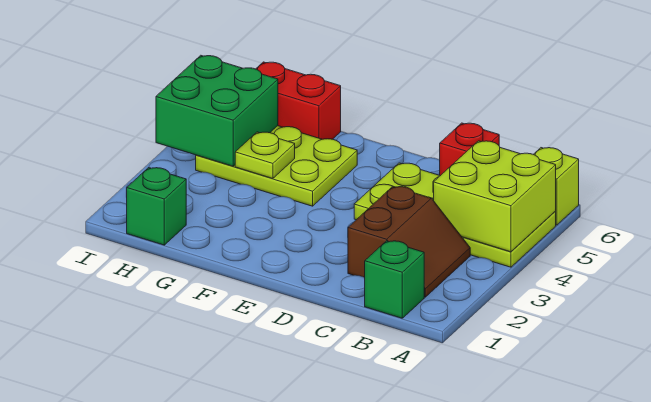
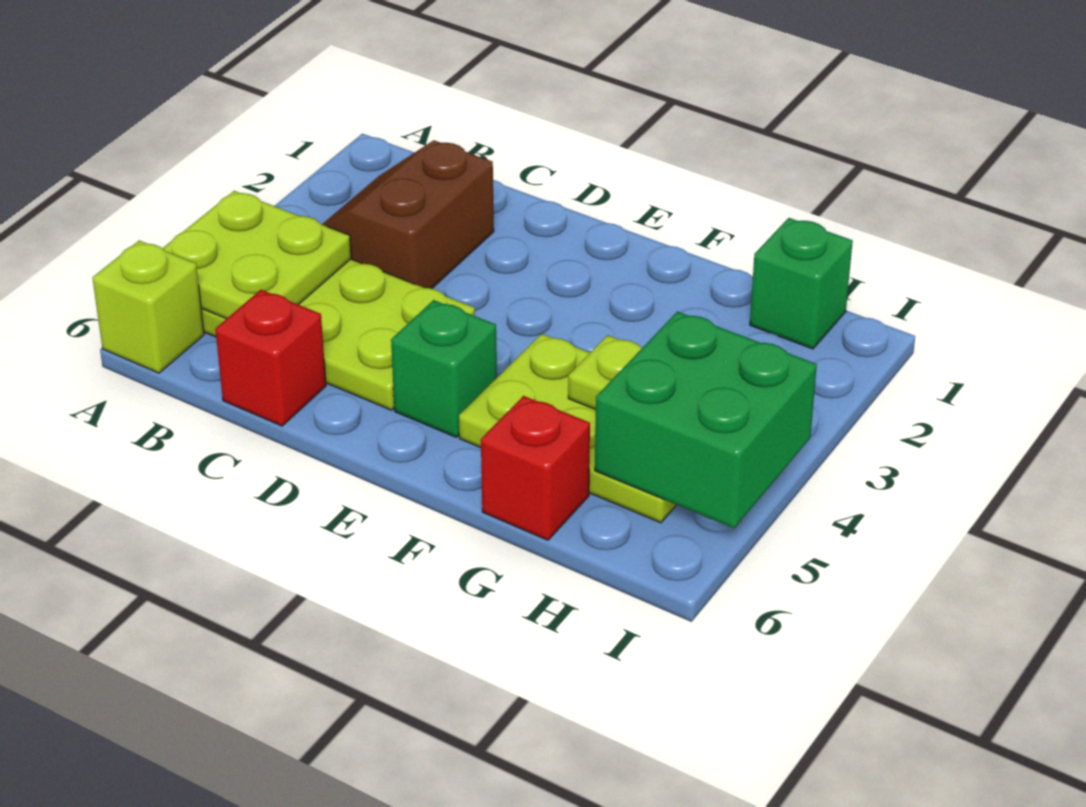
lime 2x2 brick [434,141,556,252] -> lime 2x2 plate [162,191,351,319]
green 1x1 brick [365,241,424,318] -> green 1x1 brick moved to [391,300,497,437]
red 1x2 brick [256,62,341,139] -> red 1x1 brick [481,396,590,540]

